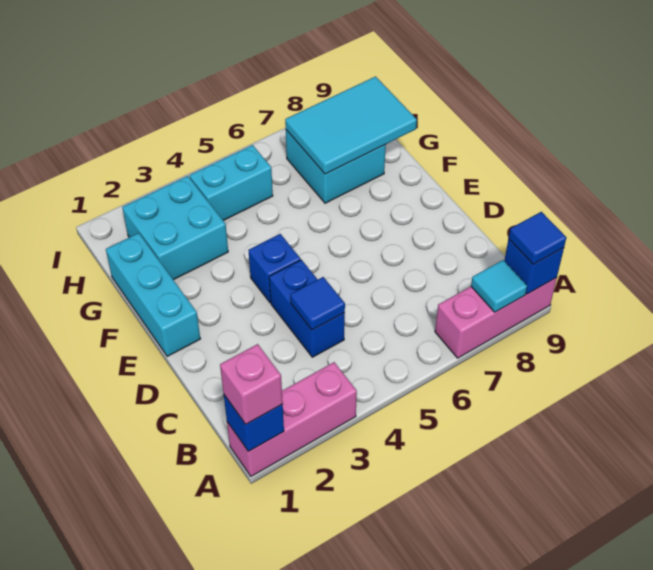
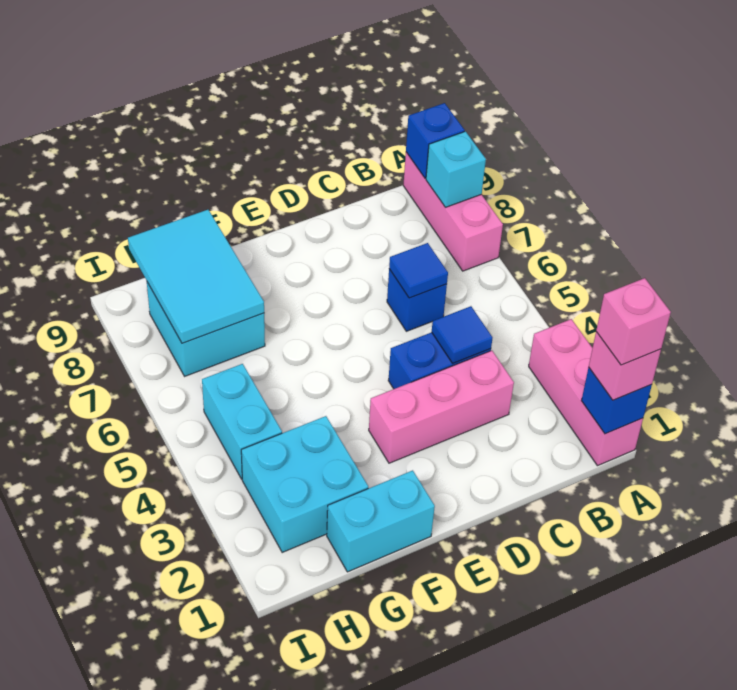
none -> pink 1x1 brick [596,278,671,365]
cyan 1x1 tile [471,260,527,312] -> cyan 1x1 brick [426,131,486,207]
blue 1x1 tile [508,212,566,264] -> blue 1x1 tile moved to [389,243,448,298]
none -> pink 1x3 brick [369,351,514,463]
cyan 1x3 brick [106,233,200,356] -> cyan 1x2 brick [327,470,435,572]
blue 1x1 brick [248,234,301,303] -> blue 1x1 brick moved to [387,269,447,331]

